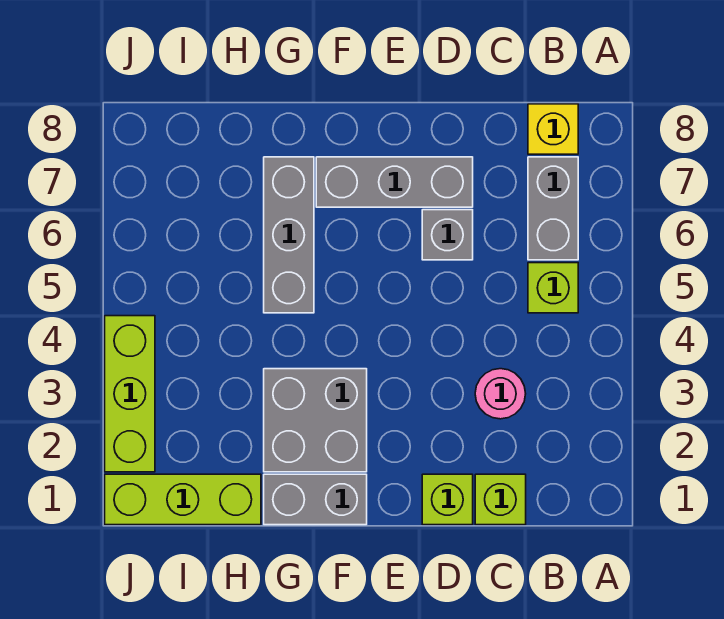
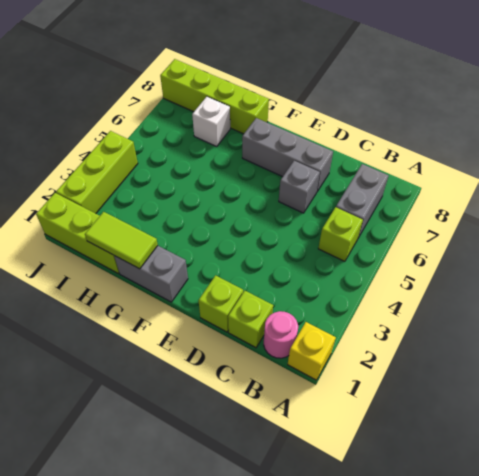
yellow 1x1 brick [528,104,578,154] -> yellow 1x1 brick moved to [288,322,336,380]
pink 1x1 round brick [475,369,526,419] -> pink 1x1 round brick moved to [264,311,298,358]
grey 2x2 brick [264,369,367,472] -> none
none -> lime 1x2 tile [85,212,158,269]
grey 1x3 brick [264,157,314,313] -> none
none -> lime 1x4 brick [160,59,269,134]
none -> white 1x1 brick [192,97,230,146]

